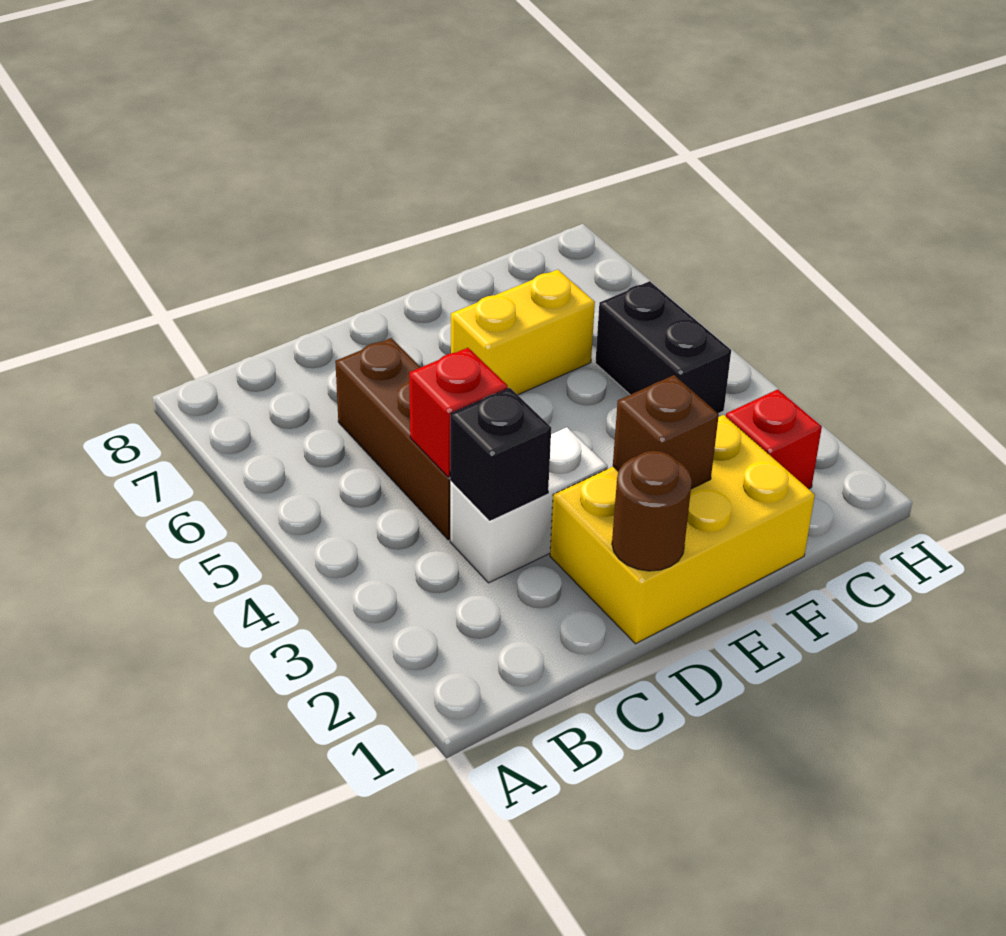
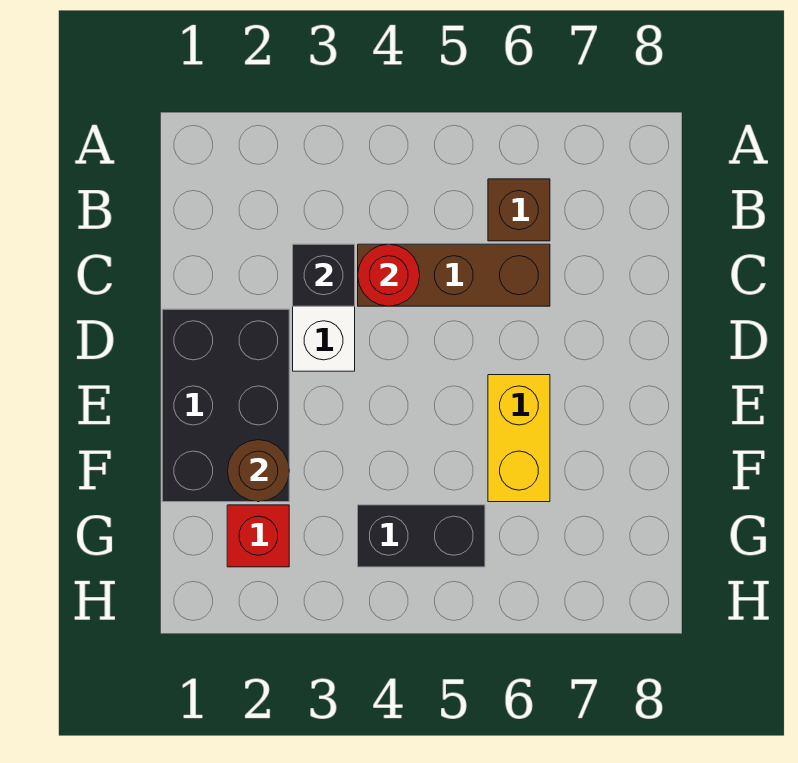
red 1x1 brick [409,348,508,477] -> red 1x1 round brick [358,244,420,306]
yellow 2x3 brick [550,415,815,644] -> black 2x3 brick [162,309,289,502]
brown 1x1 round brick [612,451,692,571] -> brown 1x1 round brick moved to [227,440,289,502]
brown 1x1 brick [613,375,719,489] -> brown 1x1 brick moved to [488,179,550,241]

